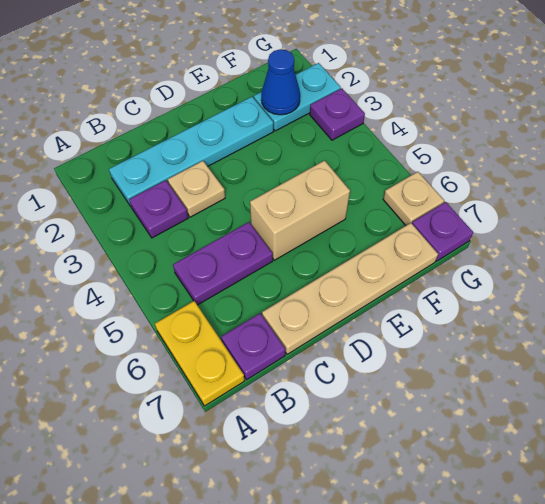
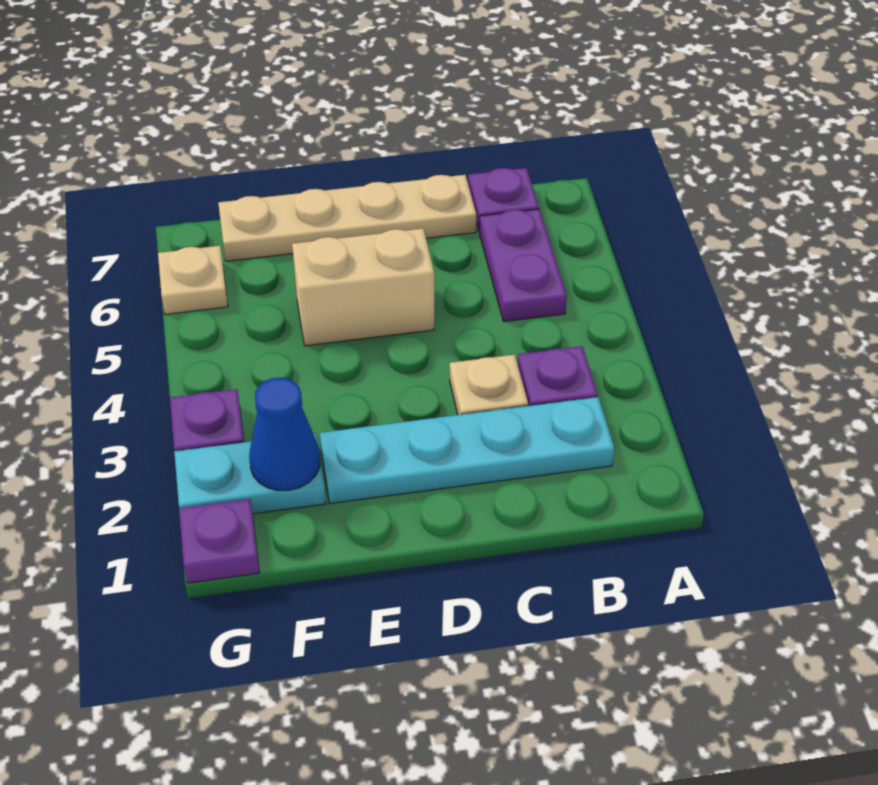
yellow 1x2 plate [155,301,244,406] -> none
purple 1x2 plate [173,222,273,305] -> purple 1x2 plate turned to [480,209,567,321]
purple 1x1 plate [412,202,473,261] -> purple 1x1 plate moved to [179,499,260,583]

